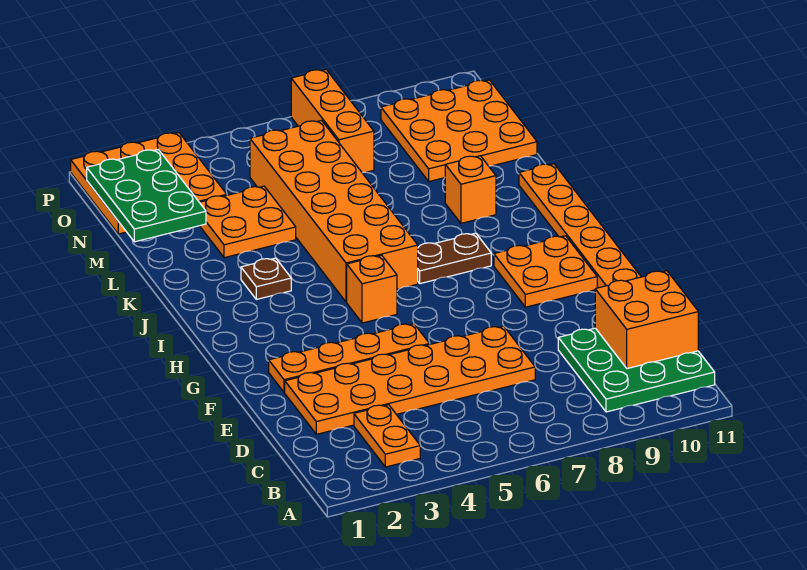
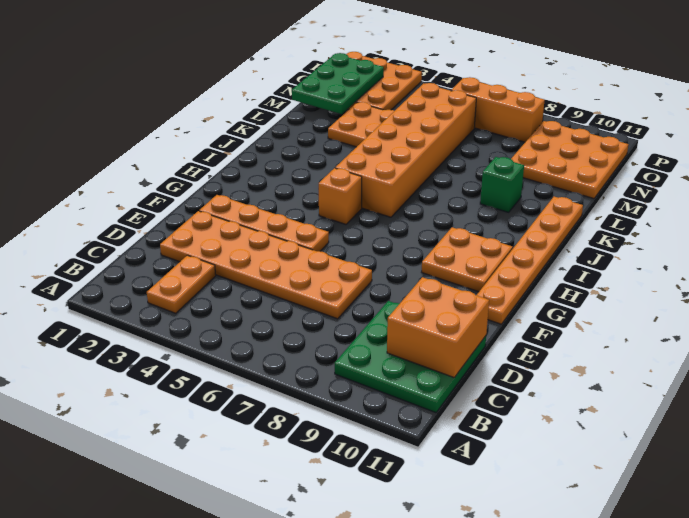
brown 1x2 plate [418,233,491,284] -> none
brown 1x1 plate [241,258,291,299] -> none
orange 1x1 brick [445,156,496,223] -> green 1x1 brick [480,157,524,212]
orange 1x3 brick [291,69,374,173] -> orange 1x3 brick turned to [451,77,545,142]

